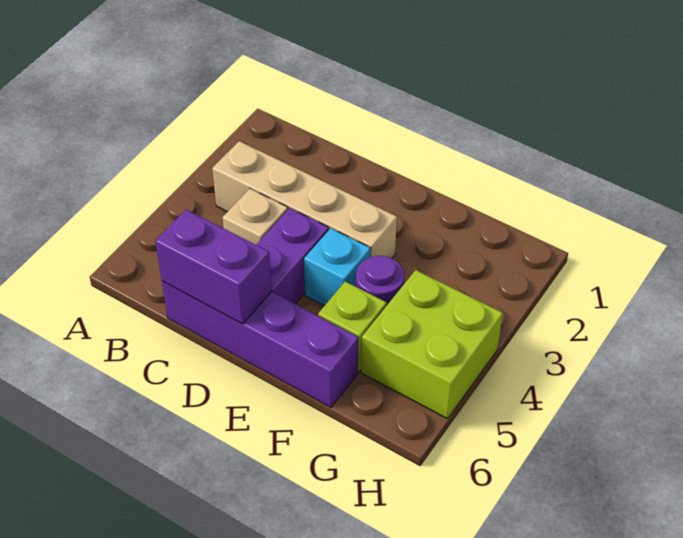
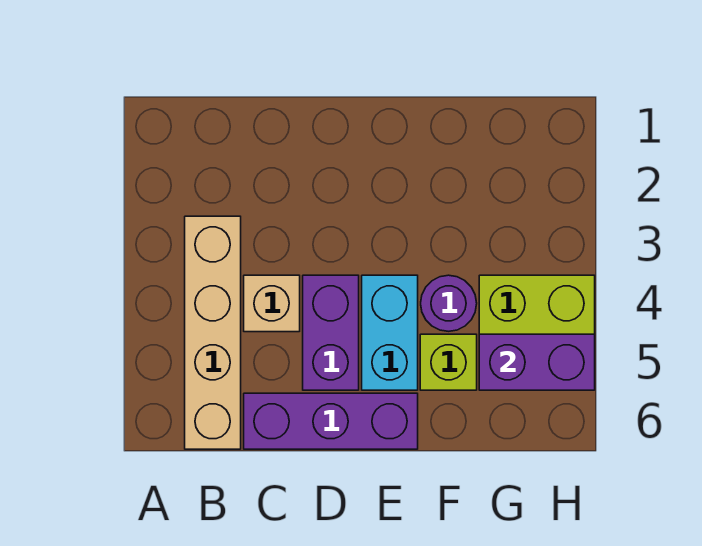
tan 1x4 brick [212,141,397,258] -> tan 1x4 brick turned to [185,216,241,449]
purple 1x4 brick [162,281,359,407] -> purple 1x3 brick [244,393,418,449]
purple 1x2 brick [155,210,272,324] -> purple 1x2 brick moved to [479,334,595,390]
cyan 1x1 brick [304,228,371,306] -> cyan 1x2 brick [362,275,418,390]

